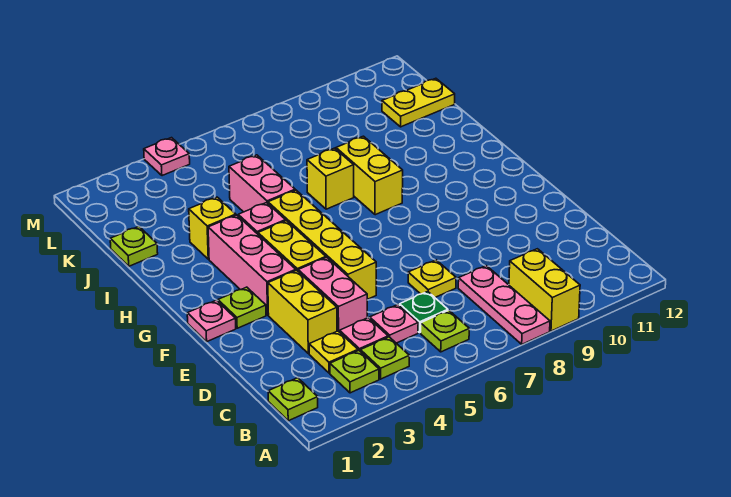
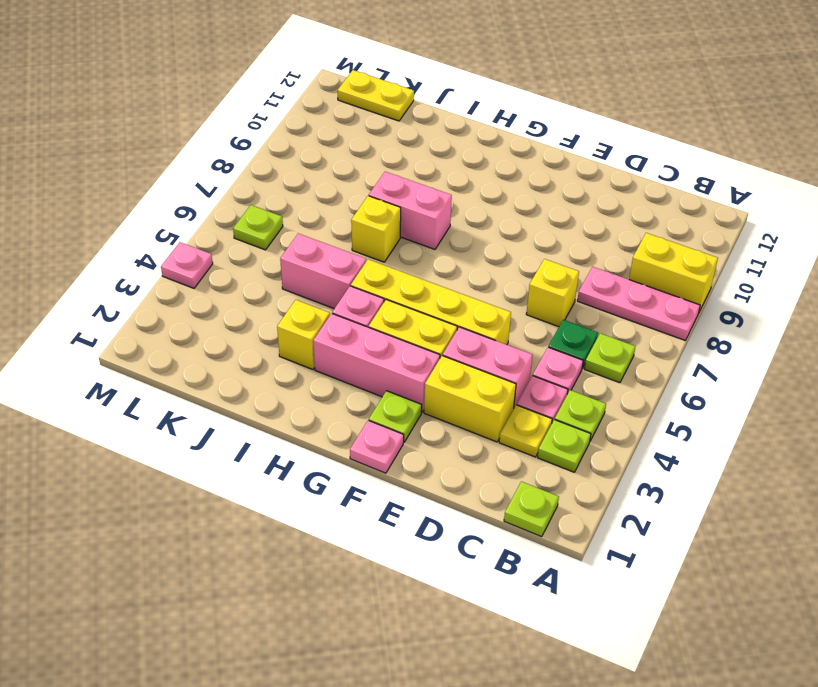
yellow 1x1 plate [408,260,456,297] -> yellow 1x1 brick [526,259,579,327]
yellow 1x2 brick [336,136,403,215] -> pink 1x2 brick [369,172,452,249]
lime 1x1 plate [110,227,158,266] -> lime 1x1 plate moved to [233,205,283,250]
yellow 1x2 plate [382,78,455,127] -> yellow 1x2 plate turned to [338,70,414,121]

